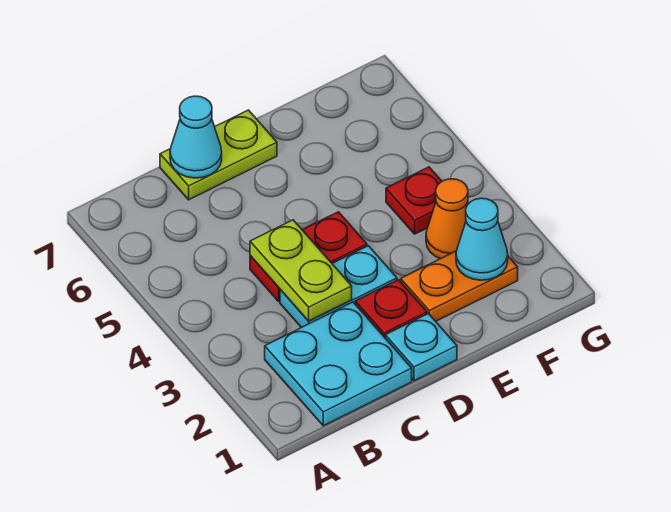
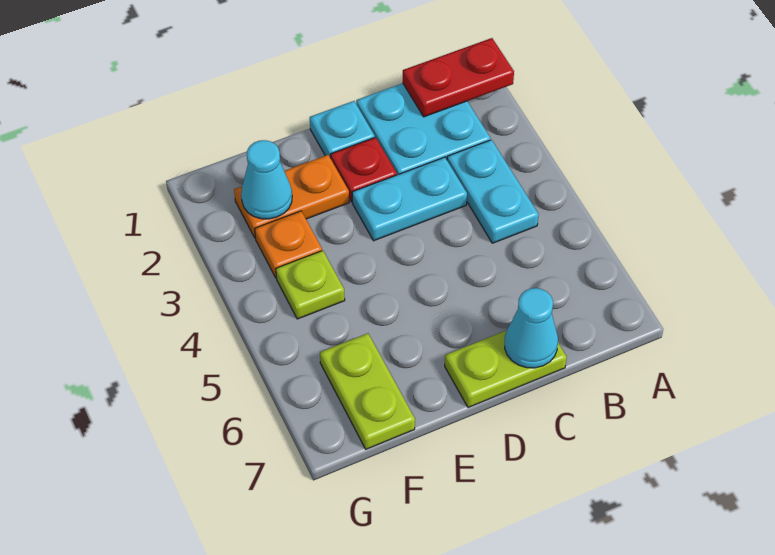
none -> cyan 1x2 plate [447,140,539,243]
lime 1x2 plate [250,220,352,321] -> lime 1x2 plate moved to [320,333,415,449]
red 1x2 plate [250,212,367,301] -> red 1x2 plate moved to [403,38,514,117]
orange 1x1 cone [426,179,468,259] -> orange 1x1 plate [255,211,322,278]
red 1x1 plate [386,167,442,234] -> lime 1x1 plate [276,251,345,319]

